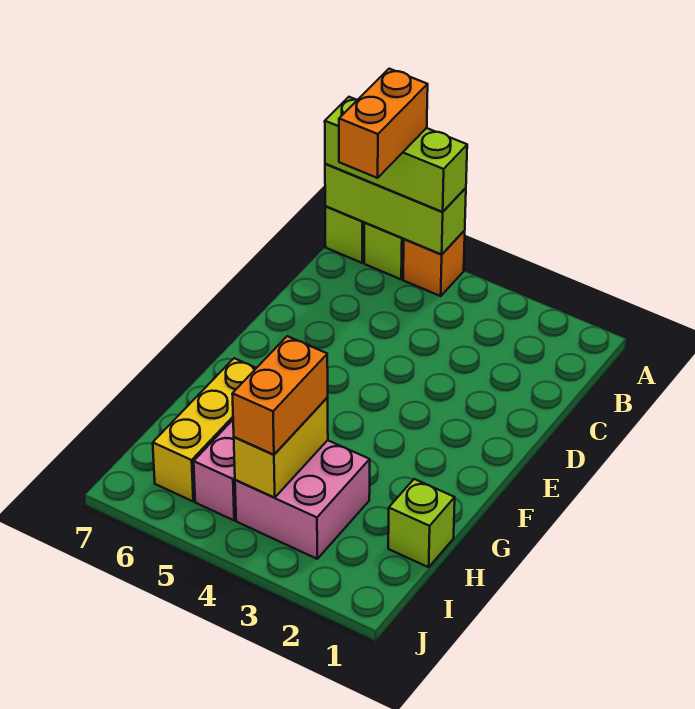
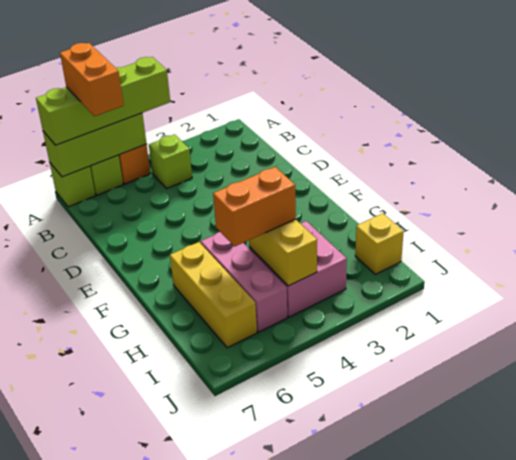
lime 1x3 brick [325,97,467,212] -> lime 1x4 brick [36,57,170,145]
lime 1x1 brick [388,479,455,567] -> lime 1x1 brick moved to [149,135,192,188]
orange 1x2 brick [232,336,328,455] -> orange 1x2 brick turned to [213,167,296,246]
none -> yellow 1x1 brick [355,213,404,274]

